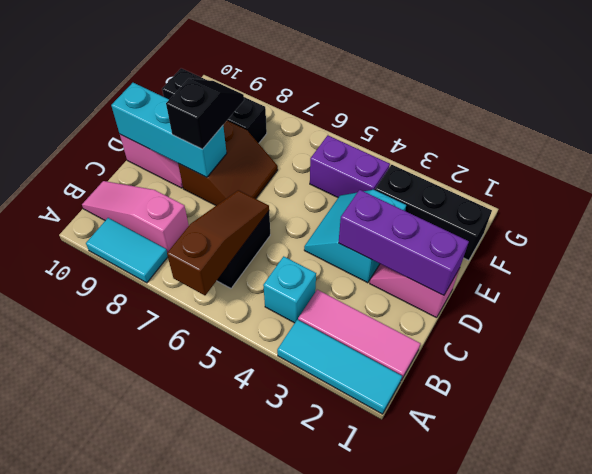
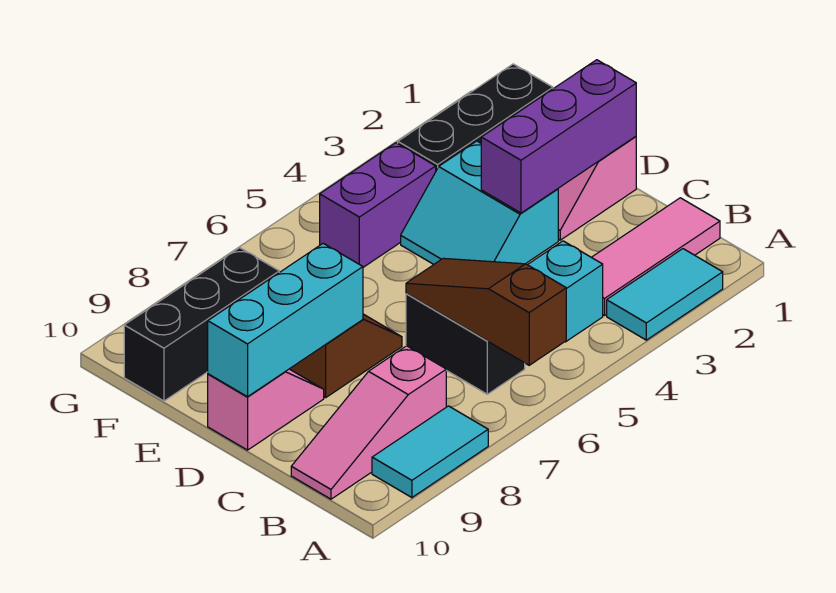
cyan 1x3 tile [277,320,402,414] -> cyan 1x2 tile [607,249,723,340]
black 1x2 slope [166,78,244,149] -> none

